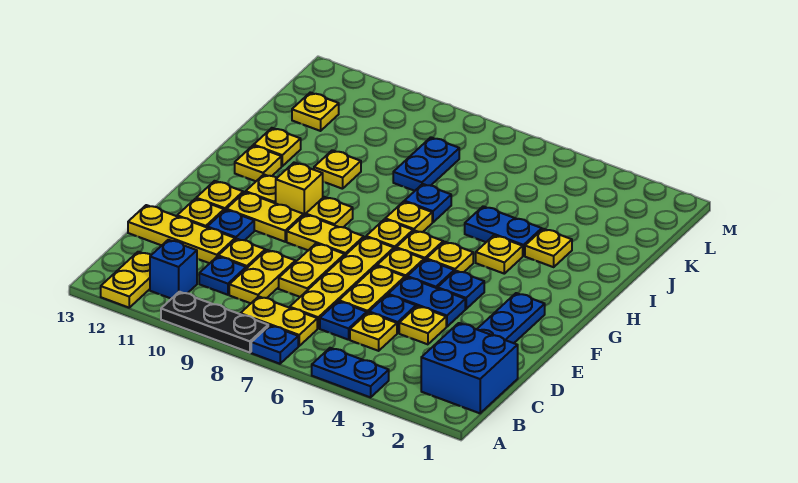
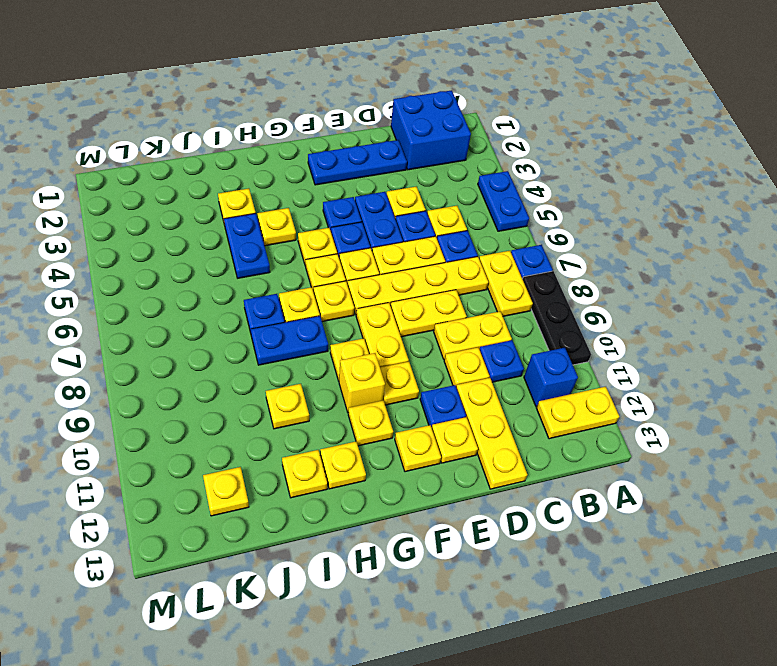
yellow 1x2 plate [226,192,304,242] -> yellow 1x1 plate [380,361,419,405]
blue 1x2 plate [393,137,459,191] -> blue 1x2 plate moved to [251,316,328,365]

